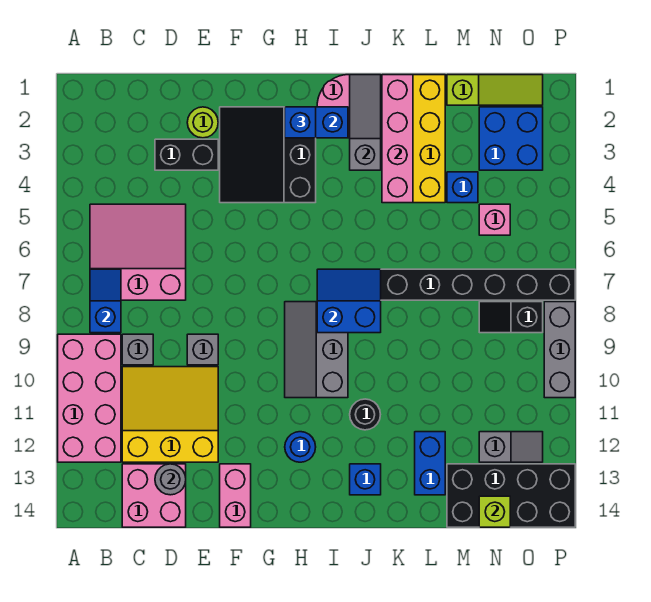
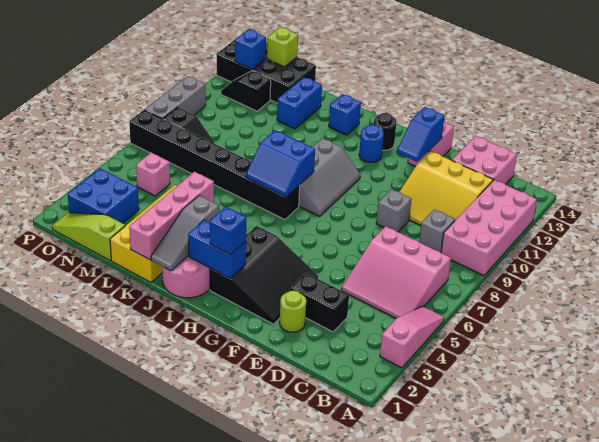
none -> pink 1x3 slope [380,306,444,368]
blue 1x2 slope [90,269,121,333] -> blue 1x2 slope moved to [397,107,445,162]
grey 1x1 round brick [155,464,186,495] -> none
black 1x1 round brick [350,399,380,430] -> black 1x1 round brick moved to [374,113,397,150]
blue 1x1 brick [447,172,478,203] -> blue 1x1 brick moved to [235,29,266,70]
grey 1x2 slope [479,432,543,462] -> black 1x2 slope [221,71,271,111]

